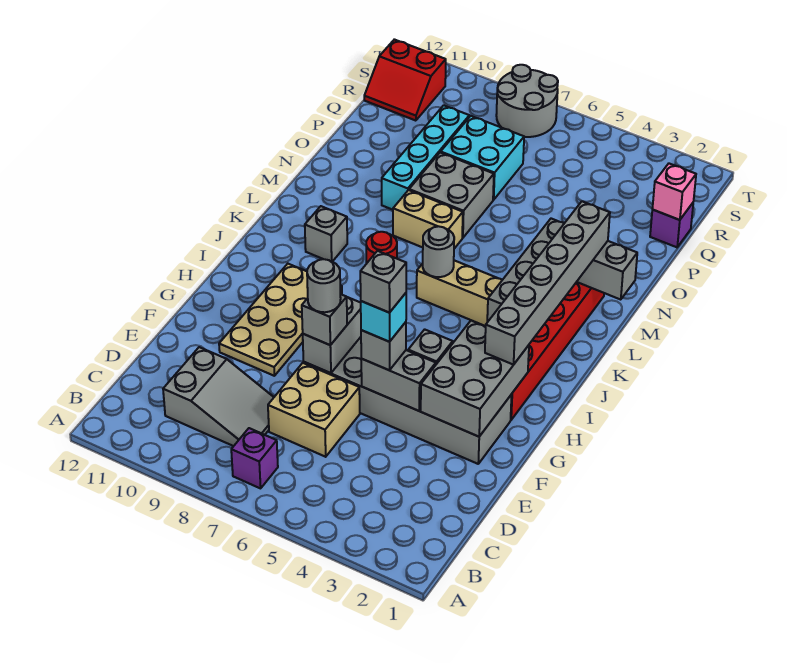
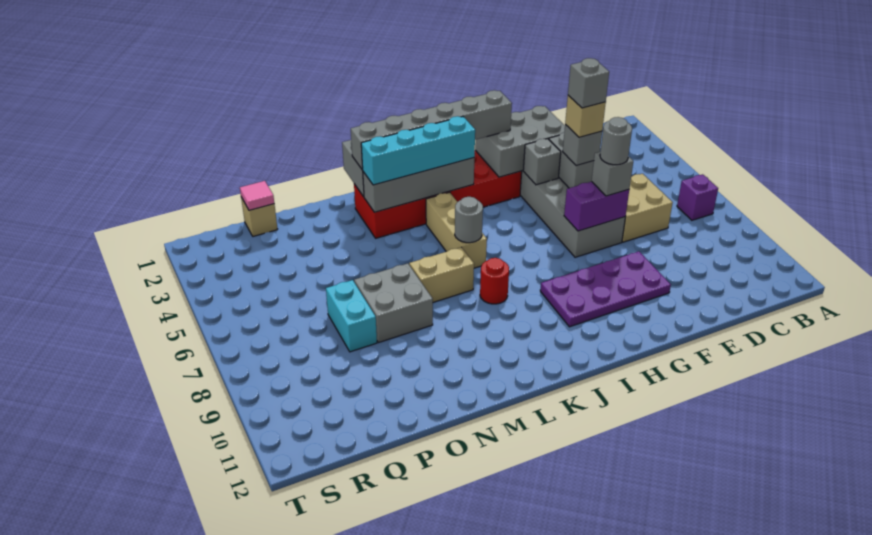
grey 2x3 slope [163,347,274,446] -> none
cyan 1x1 brick [361,293,406,342] -> tan 1x1 brick [565,95,606,137]
grey 1x2 brick [303,297,361,373] -> purple 1x2 brick [564,182,629,231]
tan 2x4 plate [219,264,342,376] -> purple 2x4 plate [540,251,671,327]
grey 1x1 brick [305,206,347,262] -> none
tan 1x2 brick [393,190,463,249] -> tan 1x2 brick turned to [409,247,474,302]
cyan 1x4 brick [382,105,469,210] -> cyan 1x4 brick moved to [361,116,475,185]
cyan 2x2 brick [441,116,524,200] -> cyan 1x2 brick [326,280,377,352]
purple 1x1 brick [650,203,693,247] -> tan 1x1 brick [241,197,278,236]
pink 1x1 brick [652,164,696,220] -> pink 1x1 tile [240,181,274,210]
red 2x2 slope [364,39,446,121] -> none
grey 2x2 round brick [496,65,558,137] -> none

